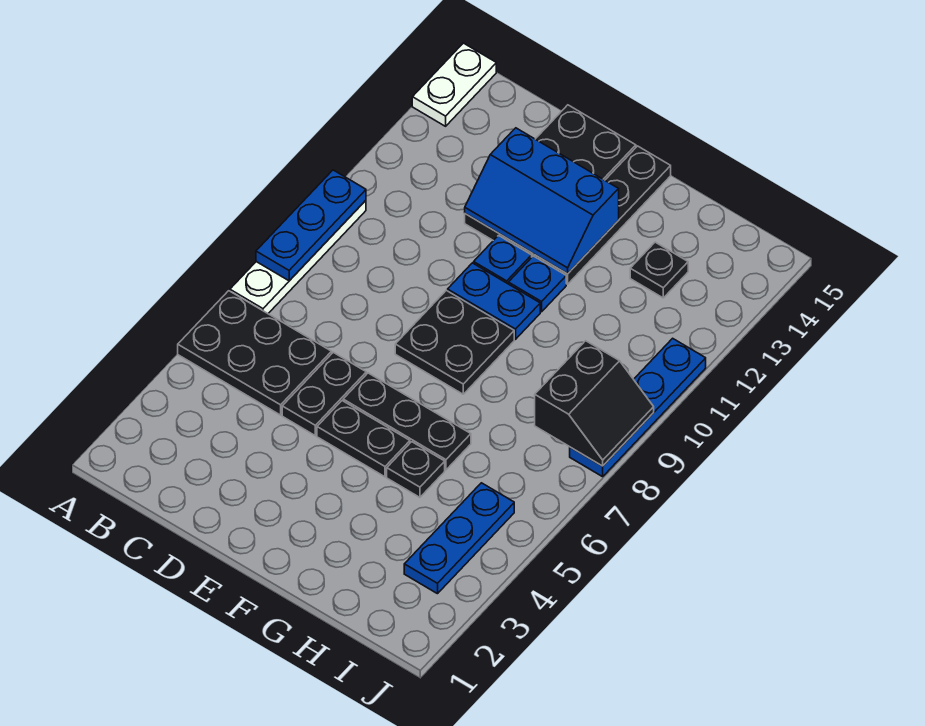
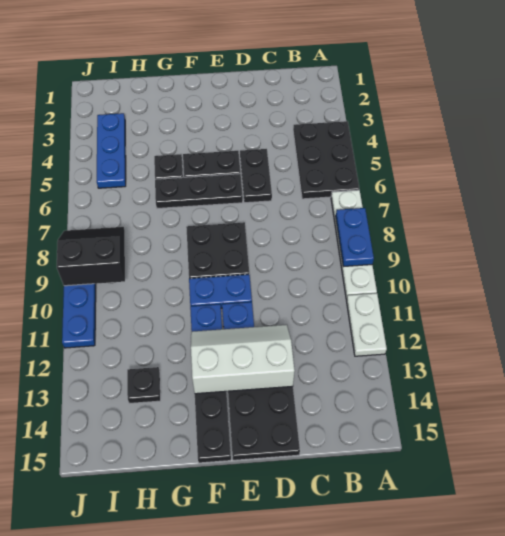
black 2x3 plate [178,291,332,415] -> black 2x3 plate turned to [293,121,359,199]
blue 1x3 plate [256,170,366,281] -> blue 1x2 plate [336,208,374,267]
white 1x2 plate [412,43,496,126] -> white 1x2 plate moved to [347,293,387,356]
blue 2x3 slope [465,128,619,274] -> white 2x3 slope [191,325,295,394]
black 2x2 slope [535,341,654,466] -> black 2x2 slope turned to [57,227,125,286]

